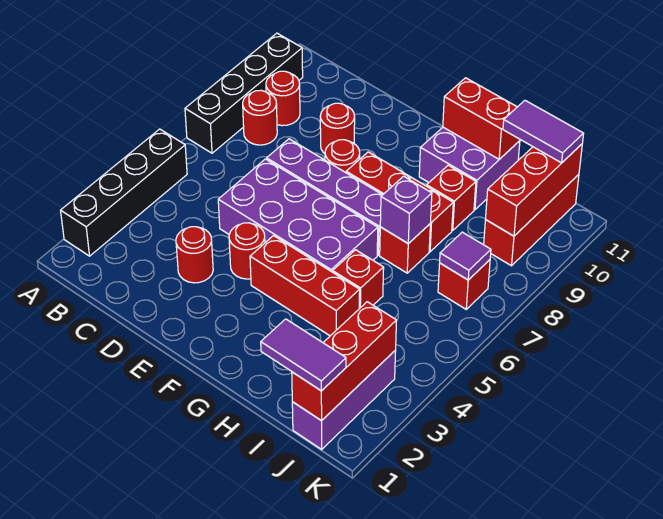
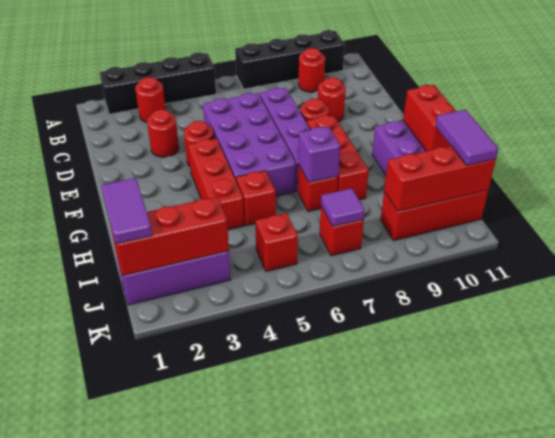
red 1x1 round brick [243,90,277,145] -> red 1x1 round brick moved to [135,77,166,122]
red 1x1 brick [427,165,476,230] -> red 1x1 brick moved to [255,213,298,272]

